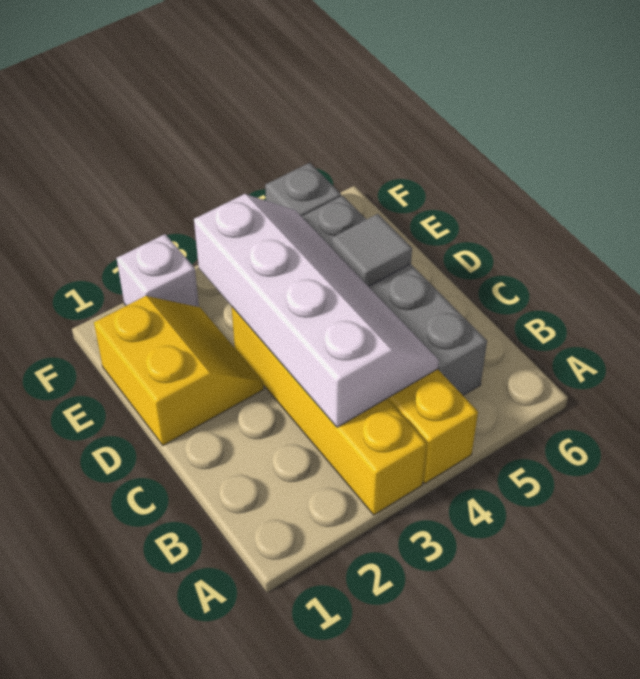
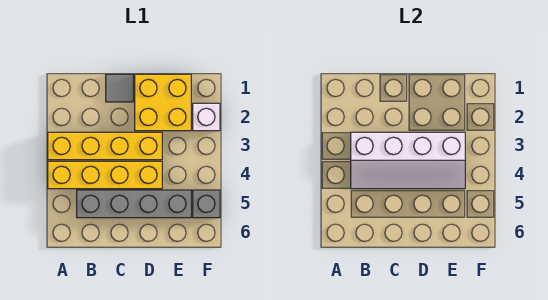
yellow 2x2 slope [94,296,264,445] -> yellow 2x2 brick [135,74,191,131]
grey 1x1 tile [332,214,412,287] -> grey 1x1 tile moved to [106,74,133,102]

